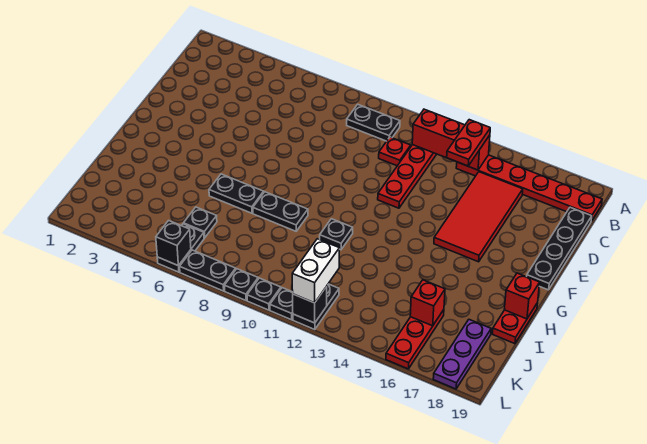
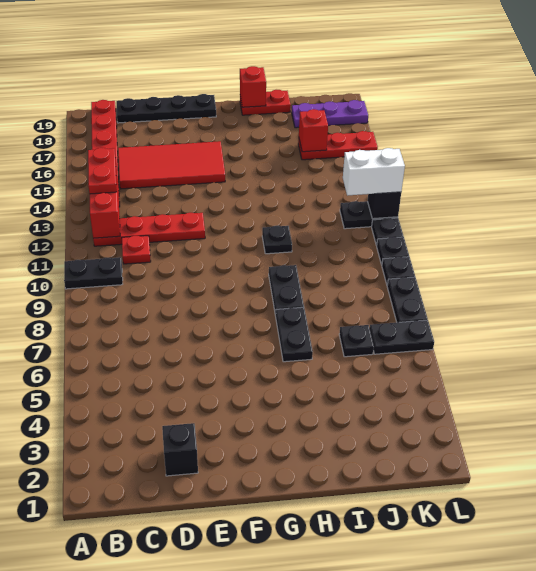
black 1x2 plate [347,104,400,141] -> black 1x2 plate turned to [64,257,123,289]
red 1x2 plate [447,120,490,166] -> red 1x2 plate turned to [88,148,117,194]
black 1x1 brick [156,221,191,266] -> black 1x1 brick moved to [162,423,198,476]

